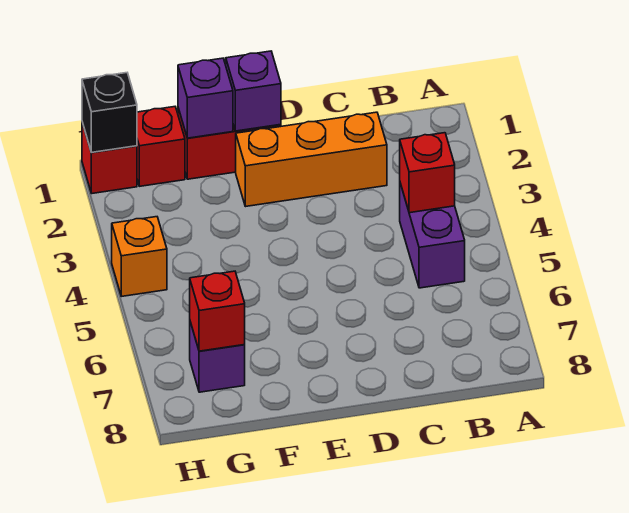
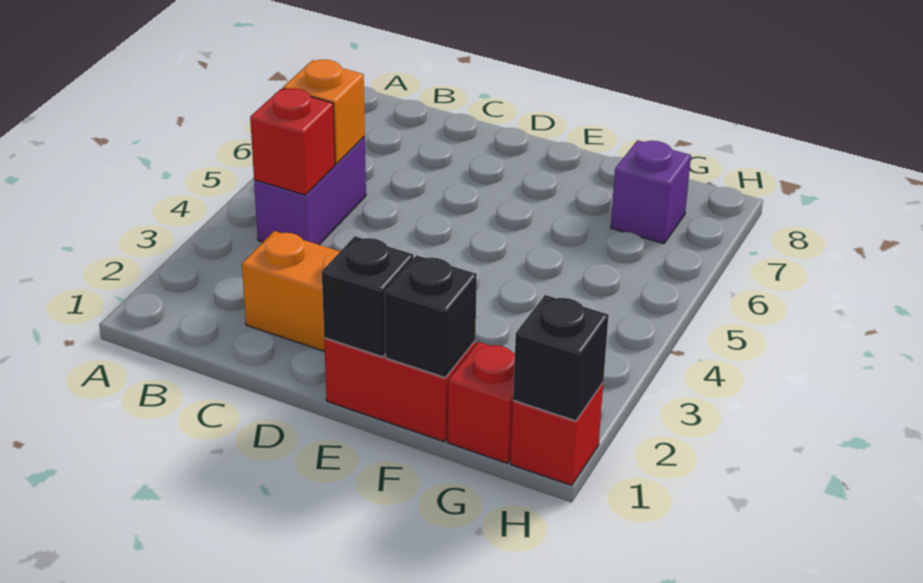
purple 1x1 brick [226,51,281,131] -> black 1x1 brick [322,236,414,357]
purple 1x1 brick [178,58,233,138] -> black 1x1 brick [385,255,477,378]
red 1x1 brick [190,271,245,351] -> none
orange 1x1 brick [112,217,167,296] -> orange 1x1 brick moved to [283,60,365,164]

